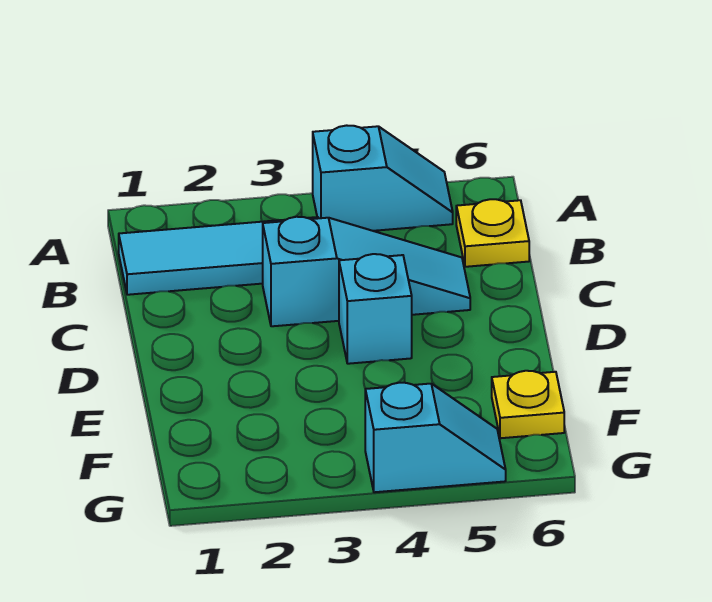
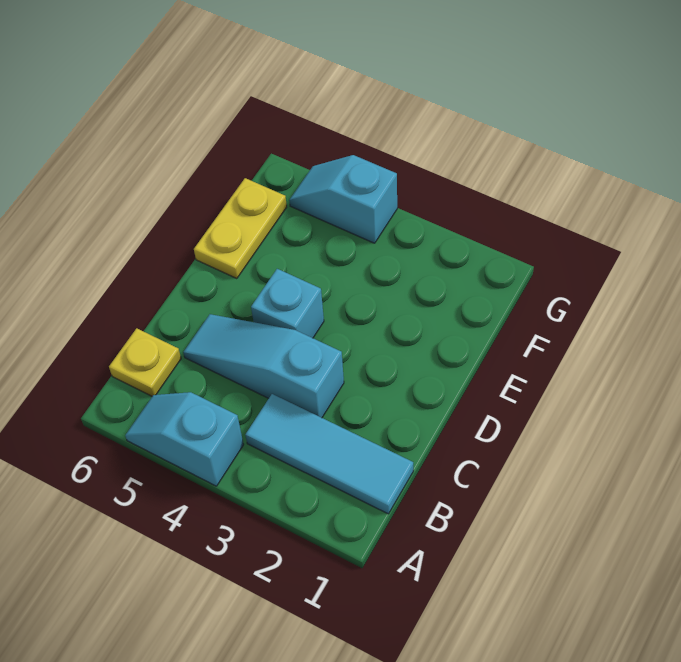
yellow 1x1 plate [492,371,564,438] -> yellow 1x2 plate [194,178,287,279]

